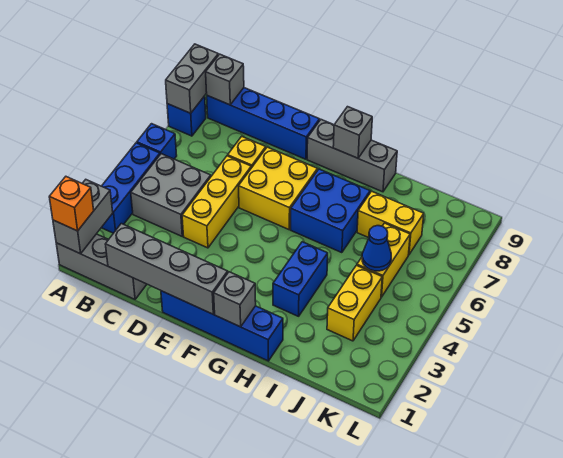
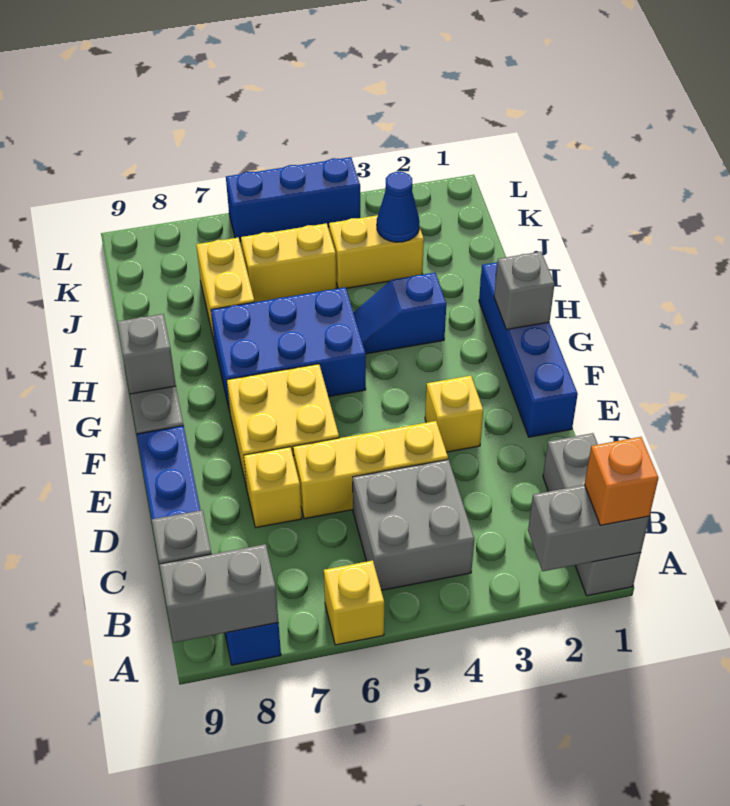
blue 1x3 brick [101,143,160,233] -> blue 1x3 brick moved to [226,157,360,241]
blue 1x1 brick [137,124,177,159] -> yellow 1x1 brick [324,560,384,645]
grey 1x4 brick [105,224,228,314] -> none
none -> yellow 1x1 brick [425,376,483,452]
blue 2x2 brick [291,169,370,253] -> blue 2x3 brick [211,287,366,411]
blue 1x2 brick [273,242,328,316] -> blue 1x2 slope [353,273,446,354]
blue 1x1 cone [362,226,391,271] -> blue 1x1 cone moved to [377,172,420,242]

